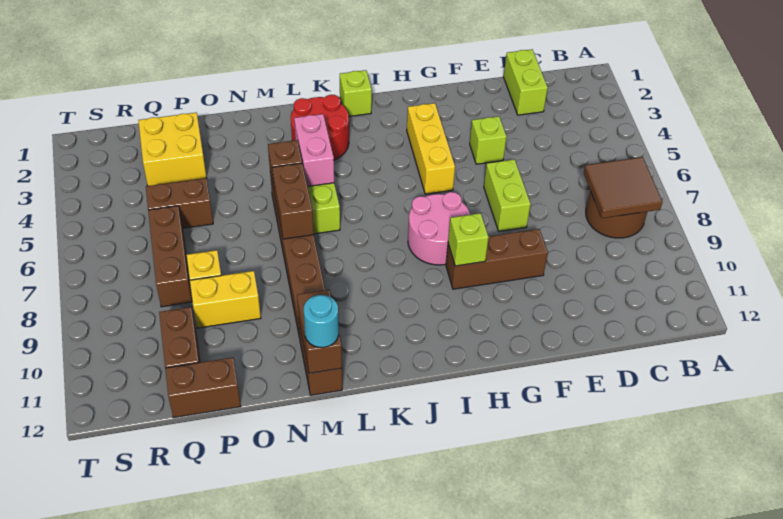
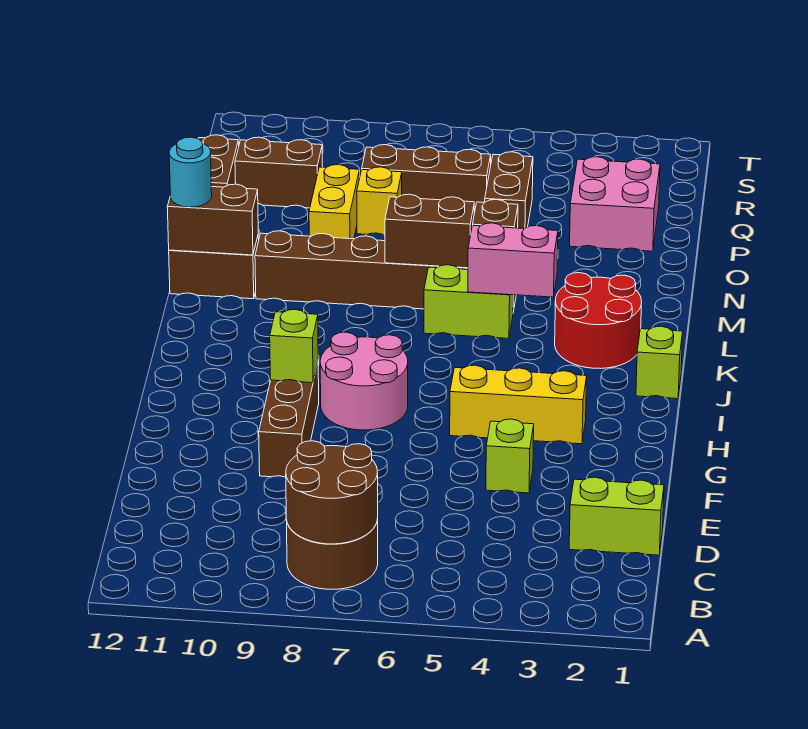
brown 2x2 tile [584,157,662,218] -> brown 2x2 round brick [286,441,378,544]
lime 1x2 brick [484,159,531,231] -> none
yellow 2x2 brick [138,113,206,186] -> pink 2x2 brick [570,157,660,251]

